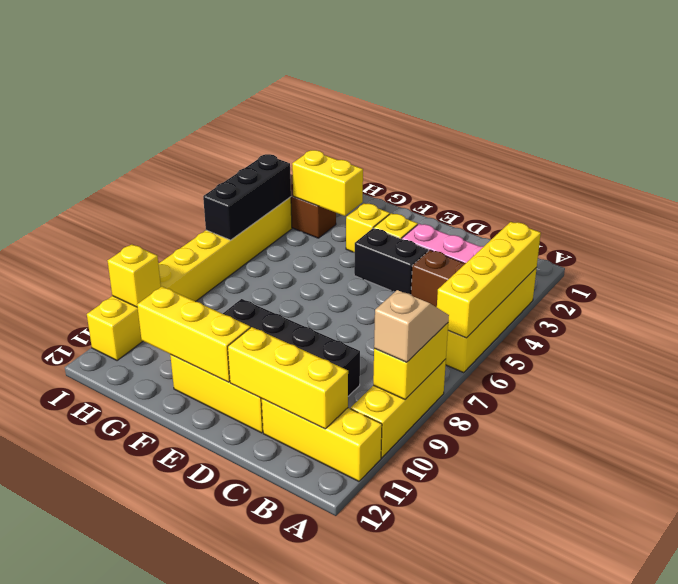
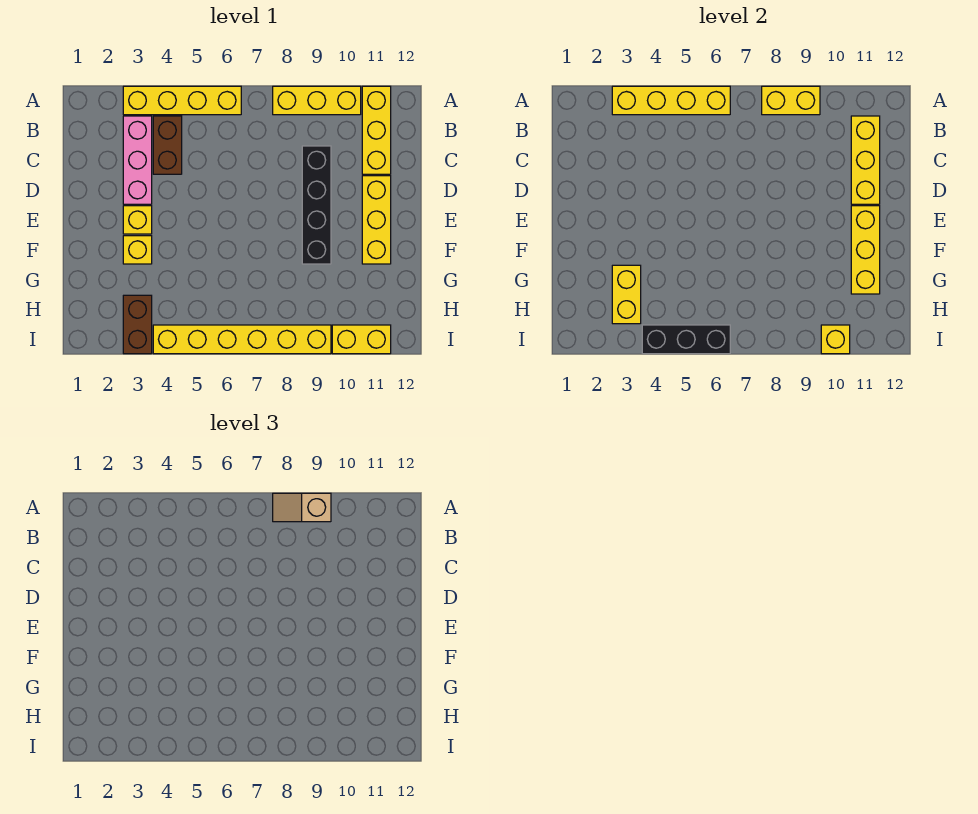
black 1x2 brick [354,228,428,294] -> none

